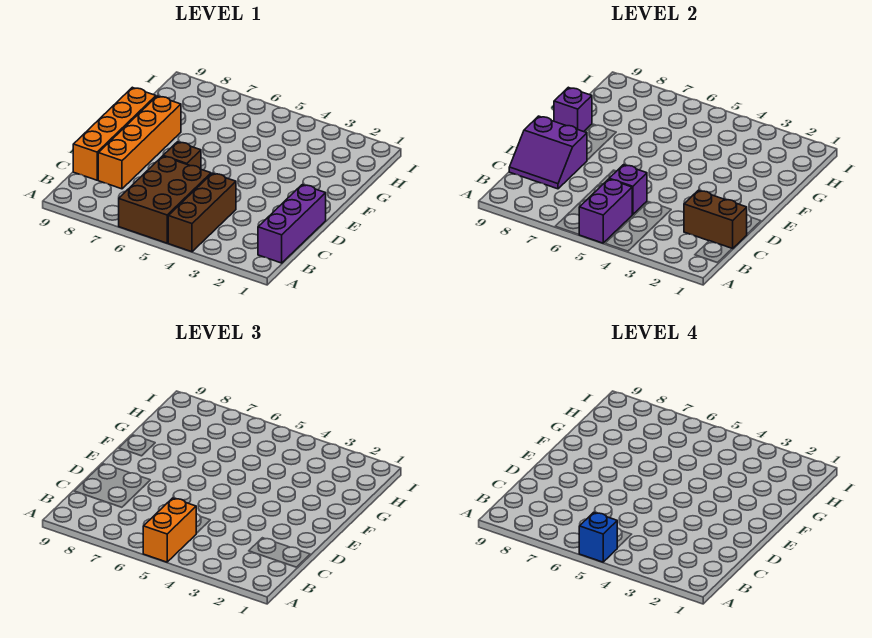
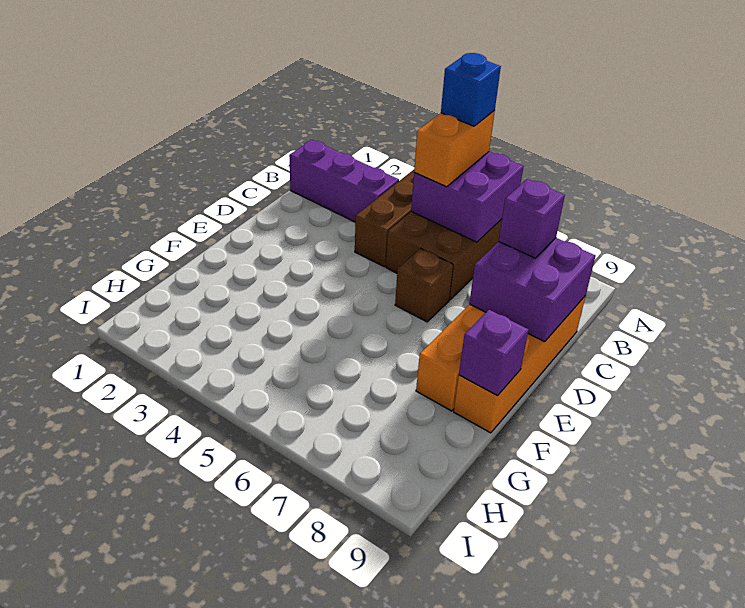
purple 1x2 brick [579,179,632,243] -> purple 2x2 brick [411,152,523,242]
purple 1x3 brick [258,185,326,263] -> purple 1x3 brick turned to [289,140,399,222]
brown 1x2 brick [684,190,747,249] -> none
purple 1x1 brick [609,165,647,215] -> purple 1x1 brick moved to [499,179,565,258]
purple 2x2 slope [509,116,587,189] -> purple 2x2 brick [469,238,595,342]

